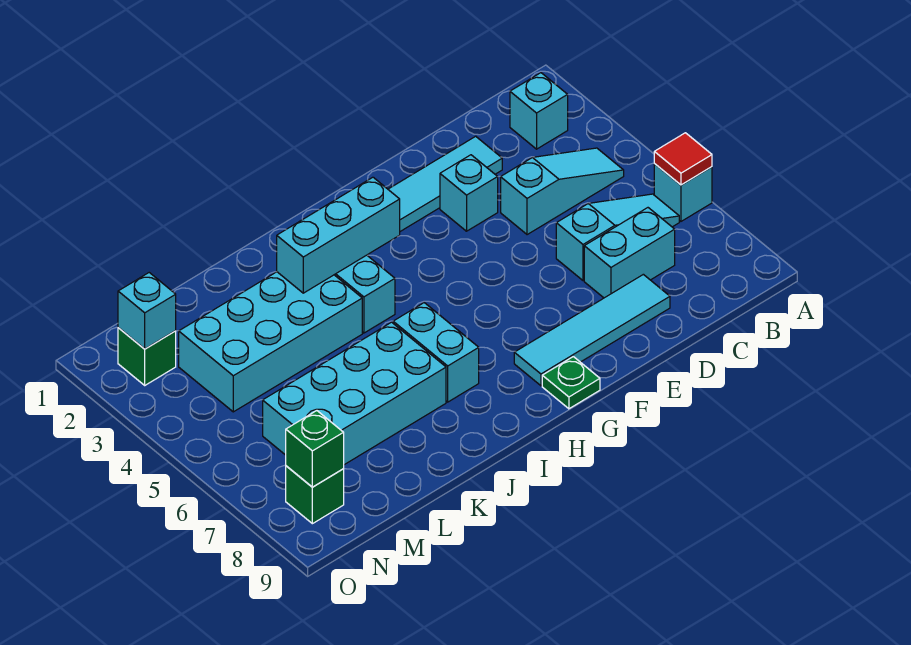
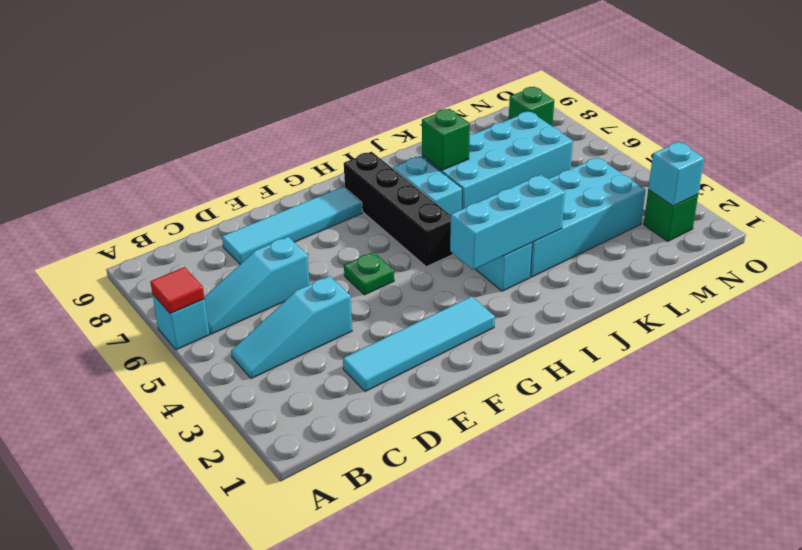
cyan 1x1 brick [510,73,568,149] -> none
cyan 1x2 brick [584,208,675,298] -> none
cyan 1x1 brick [440,155,498,231] -> none
green 1x1 plate [542,357,600,409] -> green 1x1 plate moved to [344,252,394,295]
none -> black 1x4 brick [344,152,453,267]
green 1x1 brick [286,411,344,487] -> green 1x1 brick moved to [422,109,470,170]

